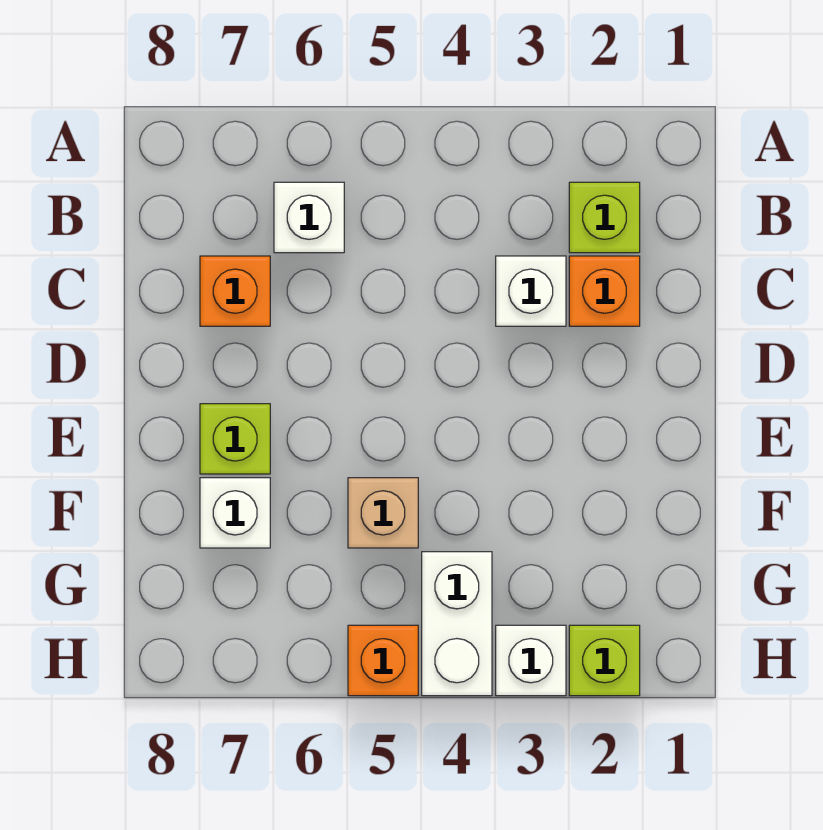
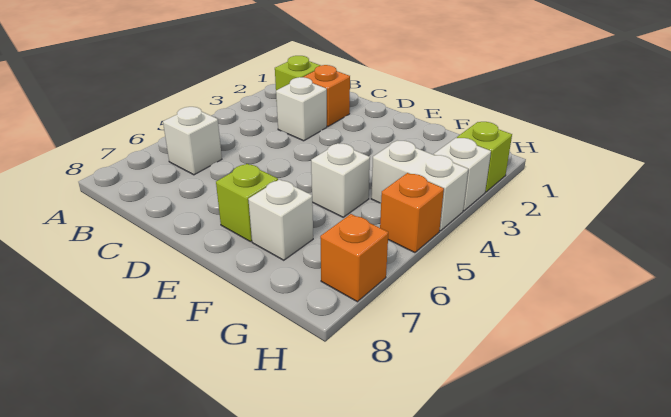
orange 1x1 brick [200,256,270,326] -> orange 1x1 brick moved to [320,214,388,302]
tan 1x1 brick [348,478,418,548] -> white 1x1 brick [311,144,370,217]

